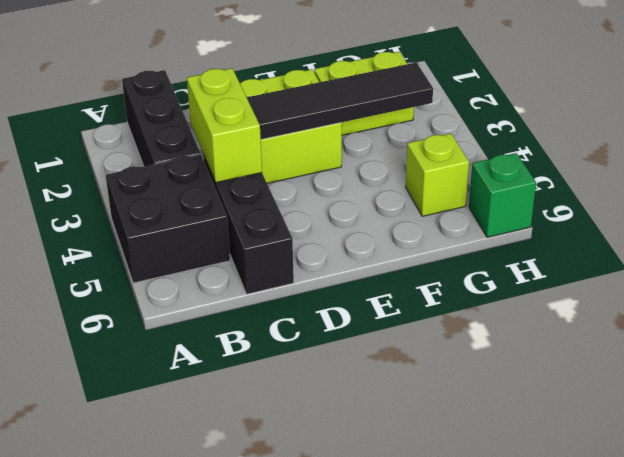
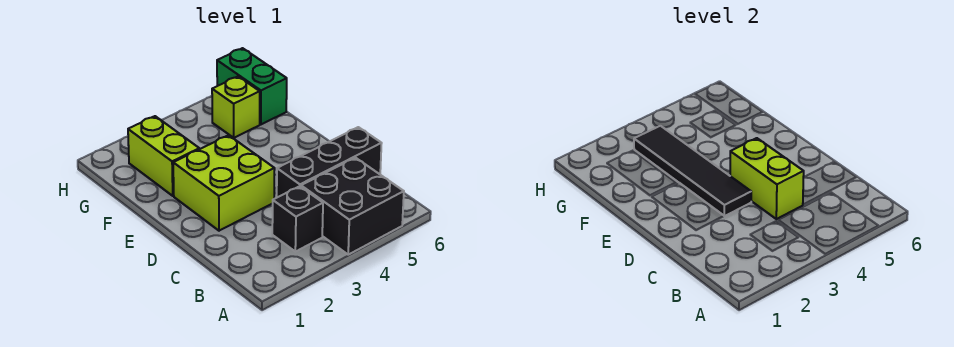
black 1x3 brick [122,70,200,166] -> black 1x1 brick [272,186,323,252]
lime 1x2 brick [187,68,262,182] -> lime 1x2 brick turned to [730,138,804,219]
green 1x1 brick [469,153,536,237] -> green 1x2 brick [217,48,287,124]

